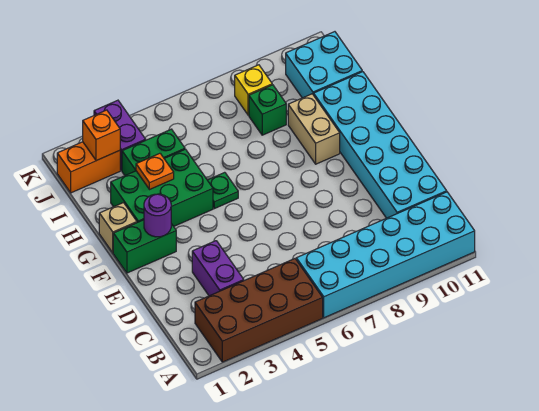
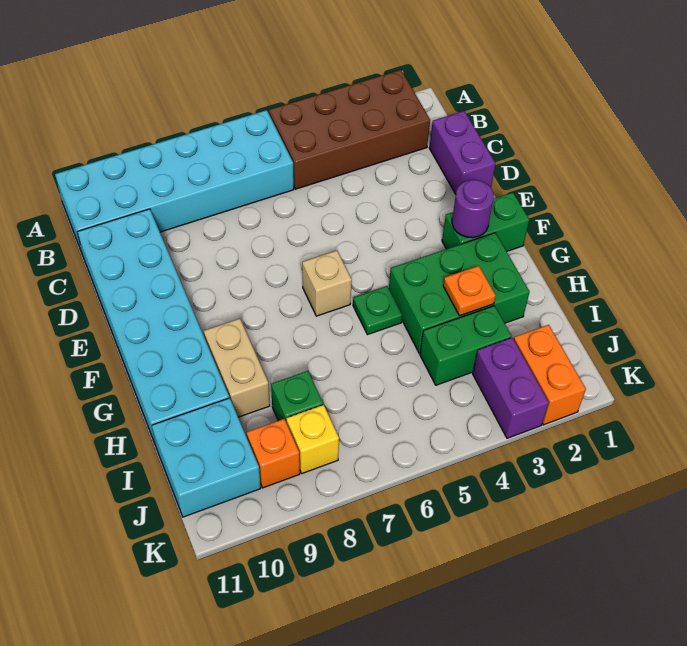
purple 1x2 brick [192,241,244,296] -> purple 1x2 brick moved to [429,111,496,194]
tan 1x1 brick [99,203,137,253] -> tan 1x1 brick moved to [302,251,352,316]
orange 1x2 brick [57,142,120,193] -> orange 1x2 brick turned to [514,325,586,425]
orange 1x1 brick [83,110,120,161] -> orange 1x1 brick moved to [247,419,300,488]

